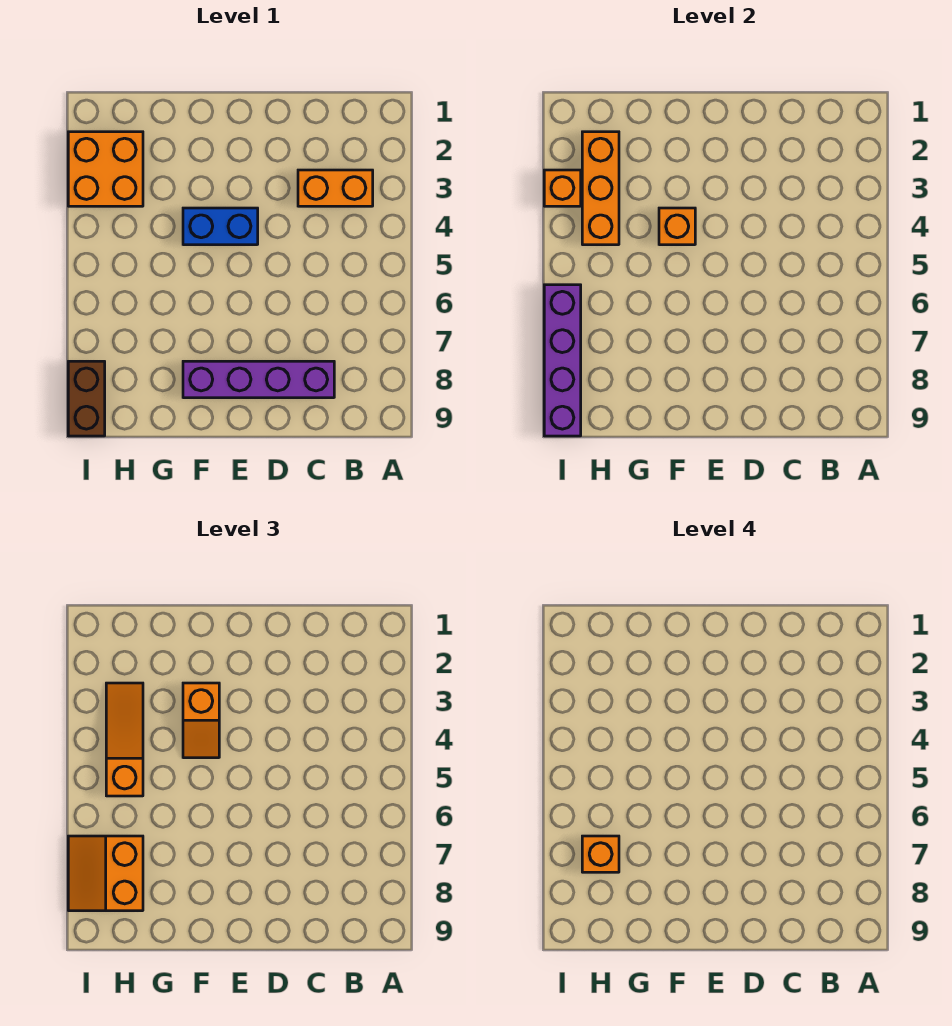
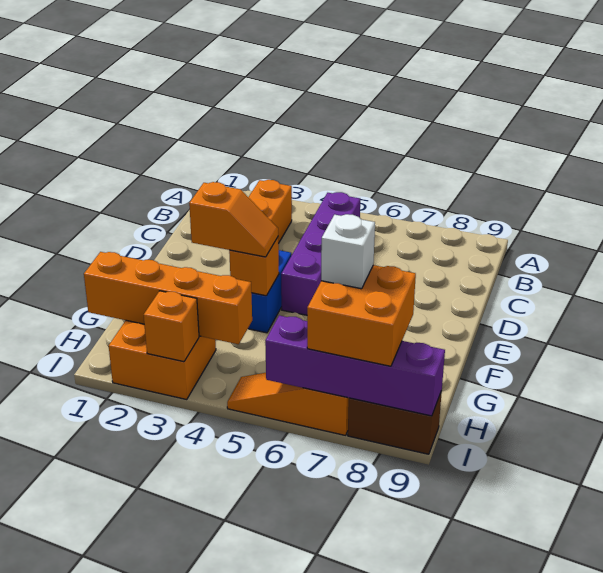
purple 1x4 brick [183,361,334,398] -> purple 1x4 brick moved to [281,192,360,315]
orange 1x3 brick [582,132,619,245] -> orange 1x4 brick [84,252,252,344]
orange 1x3 slope [106,683,143,796] -> orange 1x3 slope moved to [227,373,349,435]
orange 2x2 slope [68,836,143,911] -> orange 2x2 brick [307,265,416,366]
orange 1x1 brick [582,836,619,872] -> white 1x1 brick [321,214,375,289]

